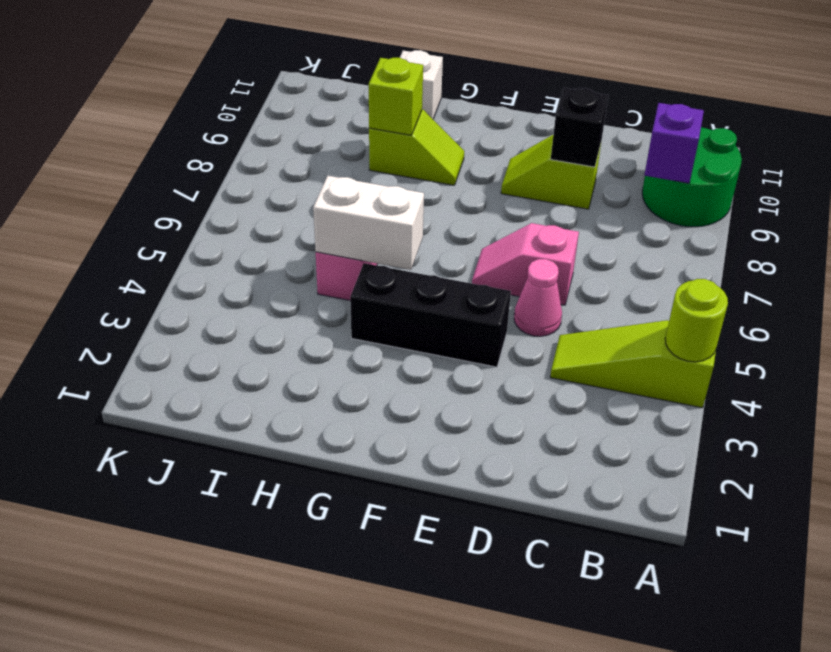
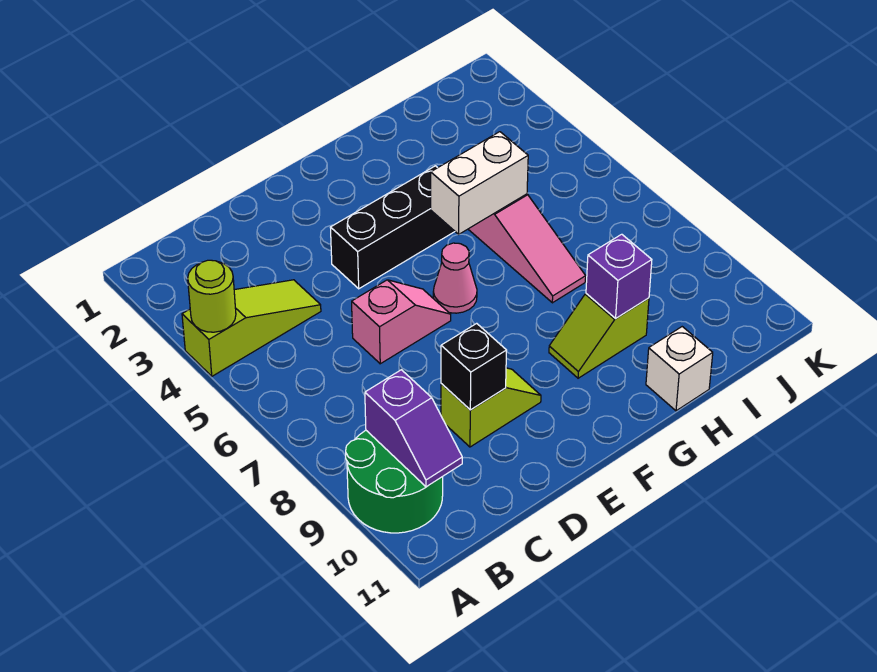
pink 1x1 cone [514,259,562,336] -> pink 1x1 cone moved to [433,243,477,313]
lime 1x1 brick [369,58,423,135] -> purple 1x1 brick [586,234,652,318]

